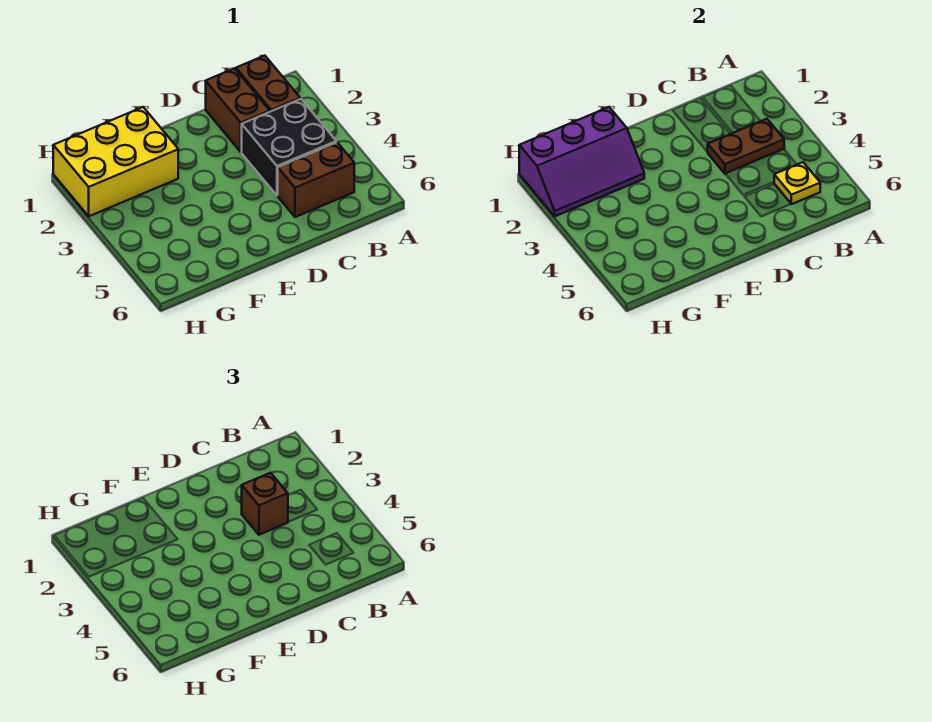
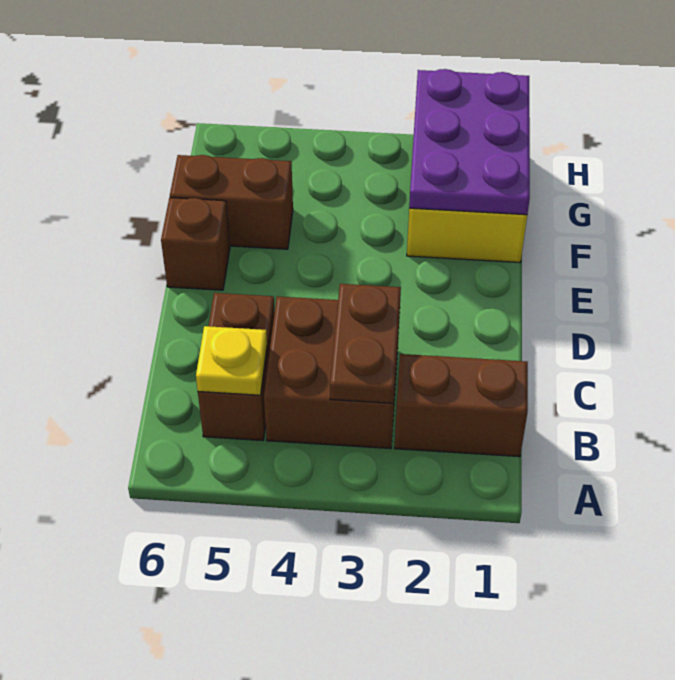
black 2x2 brick [242,99,336,195] -> brown 2x2 brick [264,296,400,449]
brown 1x2 brick [206,68,270,152] -> brown 1x2 brick moved to [170,155,293,249]
brown 1x1 brick [242,473,288,535] -> brown 1x1 brick moved to [161,198,230,290]
purple 2x3 slope [519,107,644,216] -> purple 2x3 plate [409,69,530,215]

